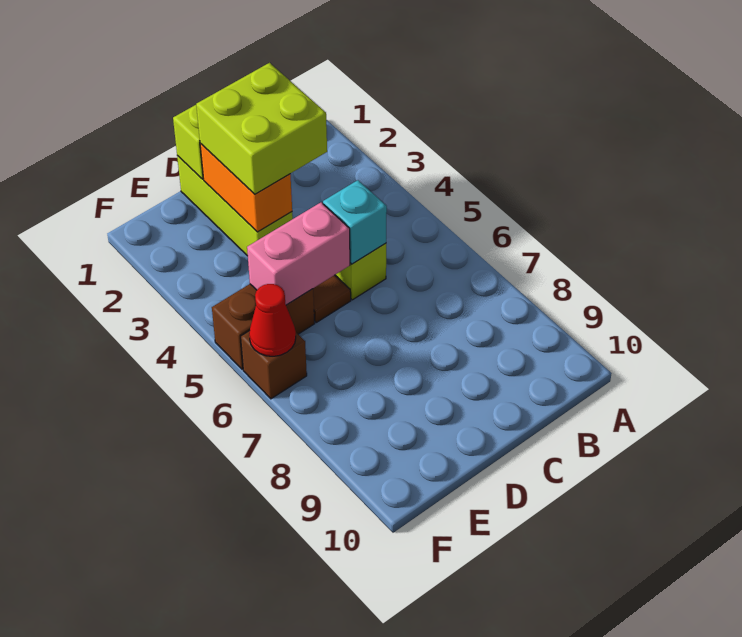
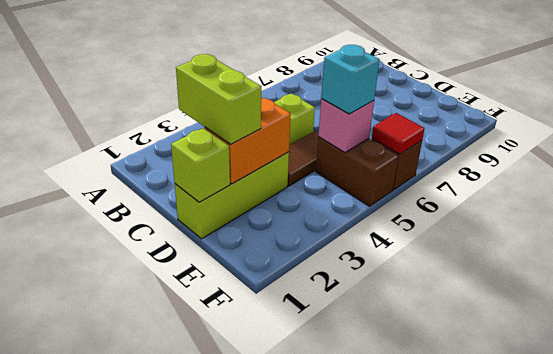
lime 2x2 brick [196,63,327,194] -> lime 1x2 brick [176,54,261,144]
cyan 1x1 brick [323,180,387,264] -> cyan 1x1 brick moved to [321,45,380,114]
pink 1x2 brick [247,202,350,305] -> pink 1x1 brick [318,99,374,153]
red 1x1 cone [249,284,296,356] -> red 1x1 tile [372,113,425,155]

